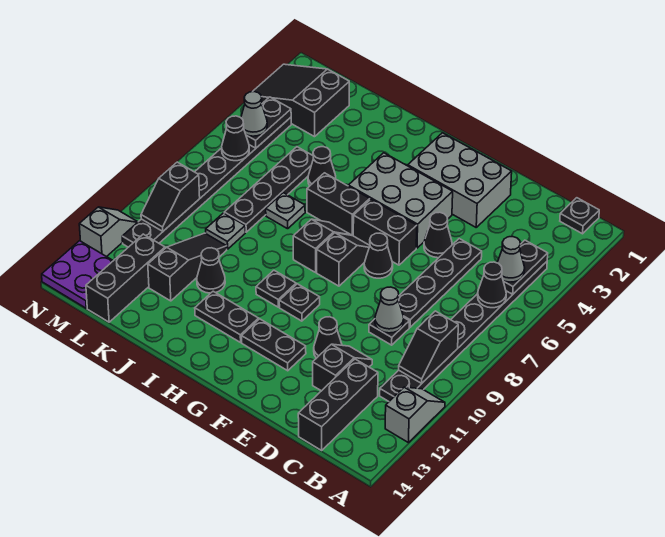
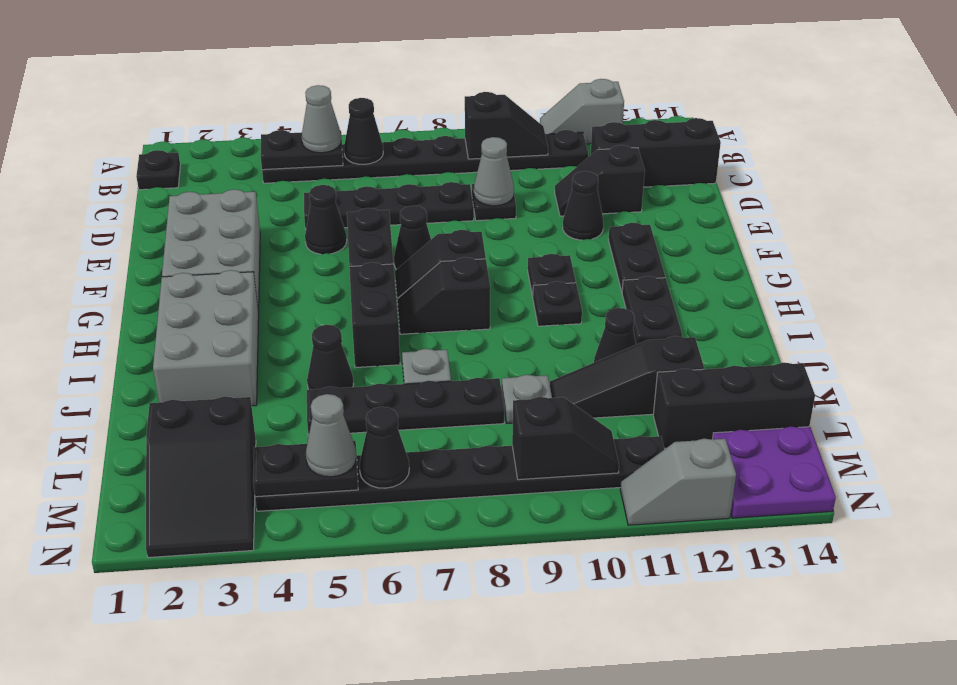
grey 2x3 brick [348,153,453,248] -> grey 2x3 brick moved to [153,270,259,406]

